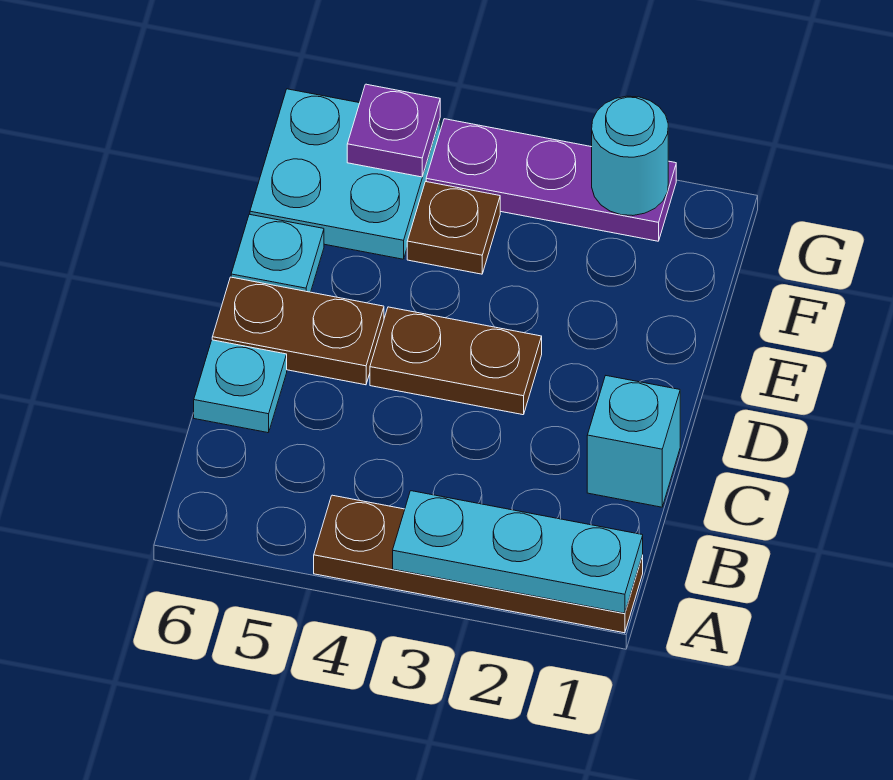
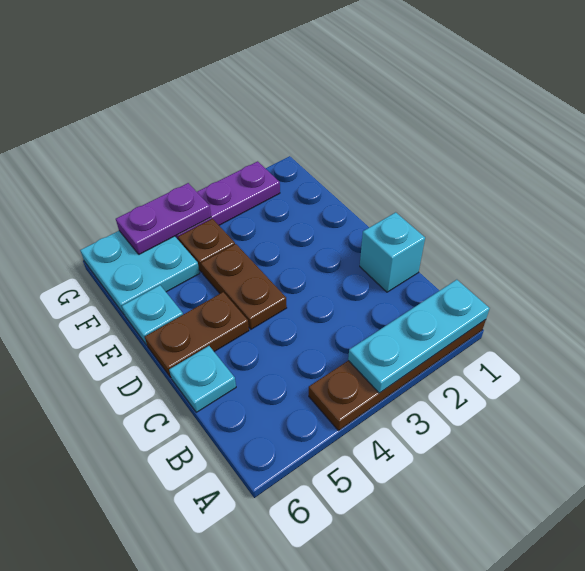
brown 1x2 plate [370,307,542,415] -> brown 1x2 plate turned to [201,244,287,329]
cyan 1x1 round brick [592,96,668,216] -> none
purple 1x1 plate [347,84,440,177] -> purple 1x2 plate [116,183,211,254]

